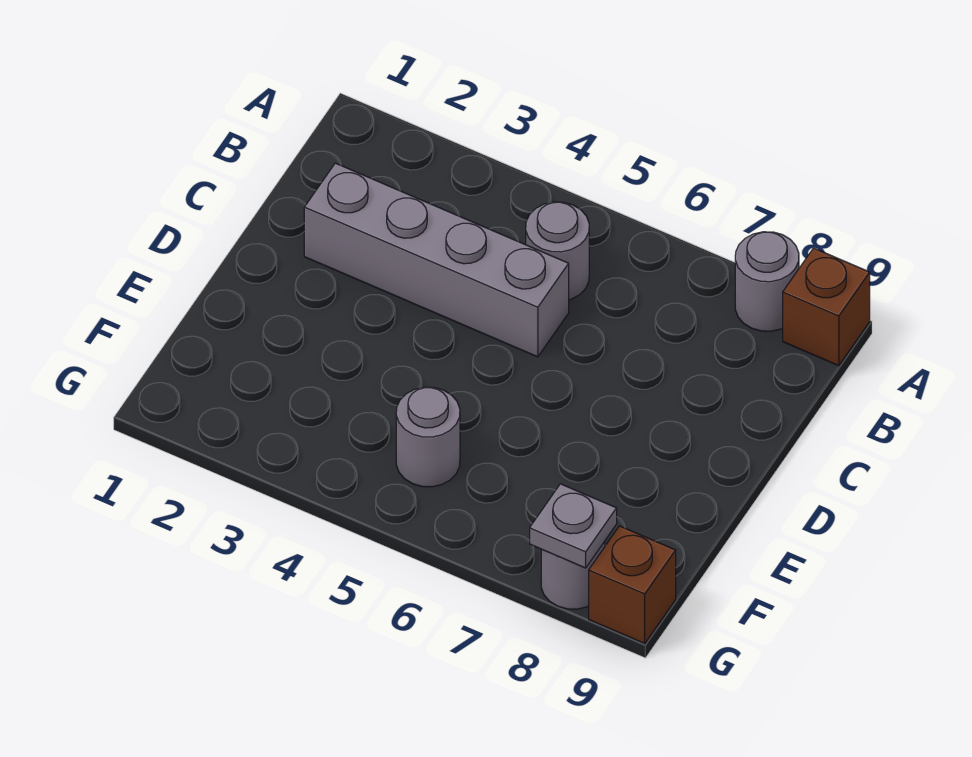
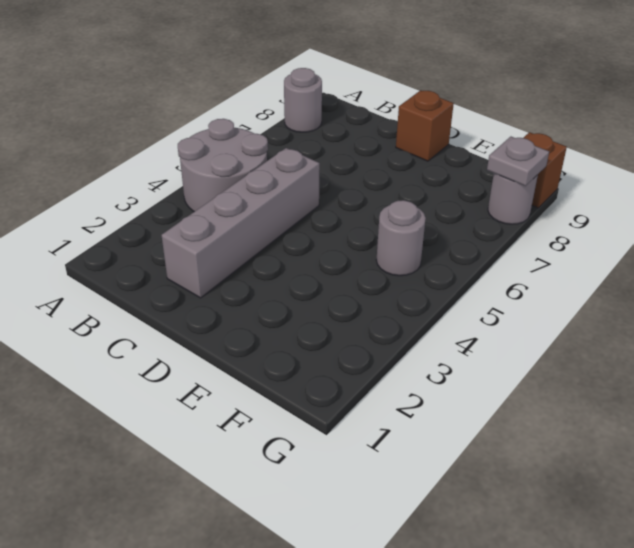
brown 1x1 brick [783,248,870,366] -> brown 1x1 brick moved to [396,90,454,161]
grey 1x1 round brick [526,202,589,300] -> grey 2x2 round brick [178,119,268,212]

